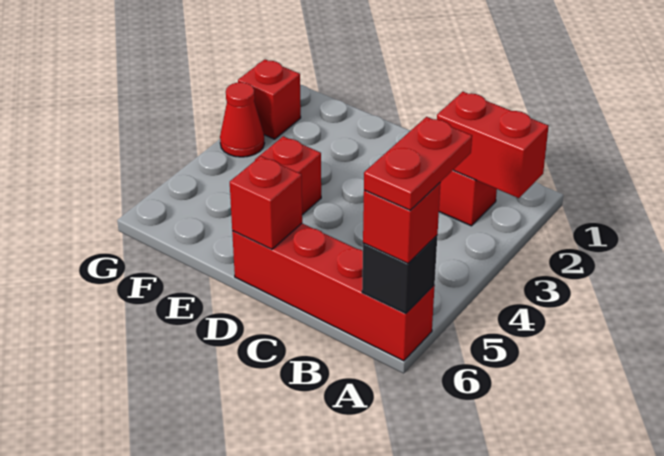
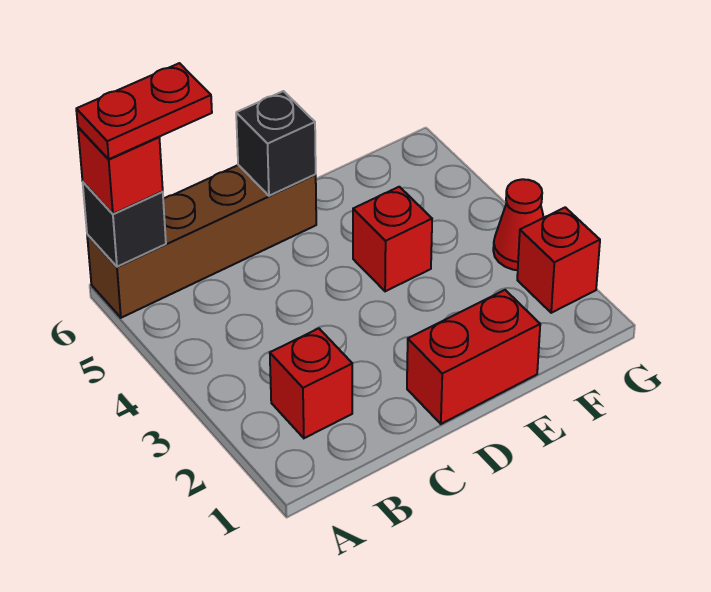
red 1x2 brick [437,92,549,198] -> red 1x2 brick moved to [407,290,540,424]
red 1x2 plate [364,117,472,210] -> red 1x2 plate turned to [76,63,212,159]
red 1x4 brick [232,223,435,361] -> brown 1x4 brick [87,165,316,318]
red 1x1 brick [230,156,302,249] -> black 1x1 brick [236,91,316,196]

